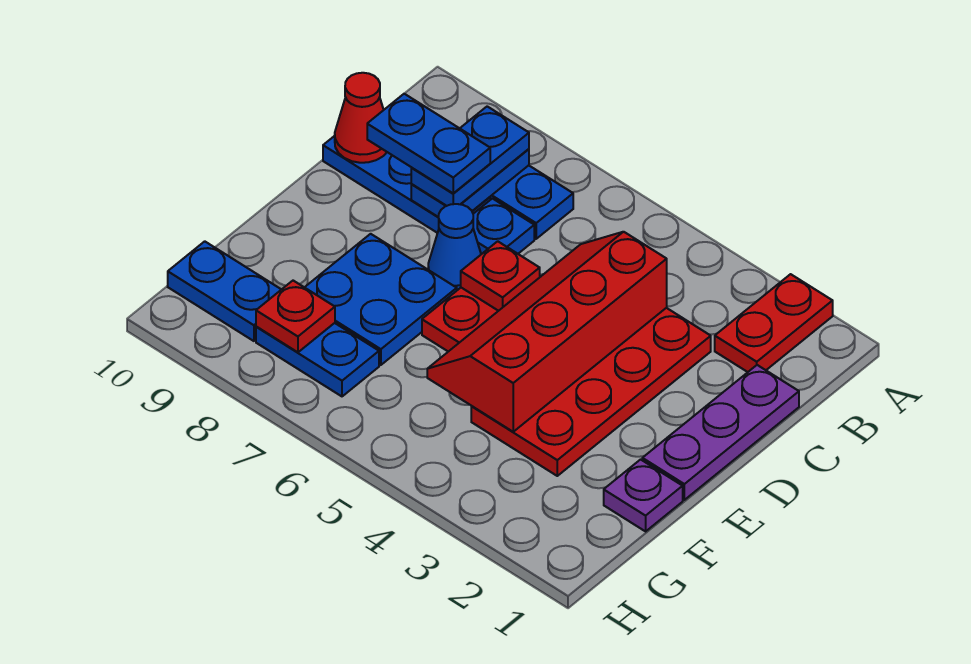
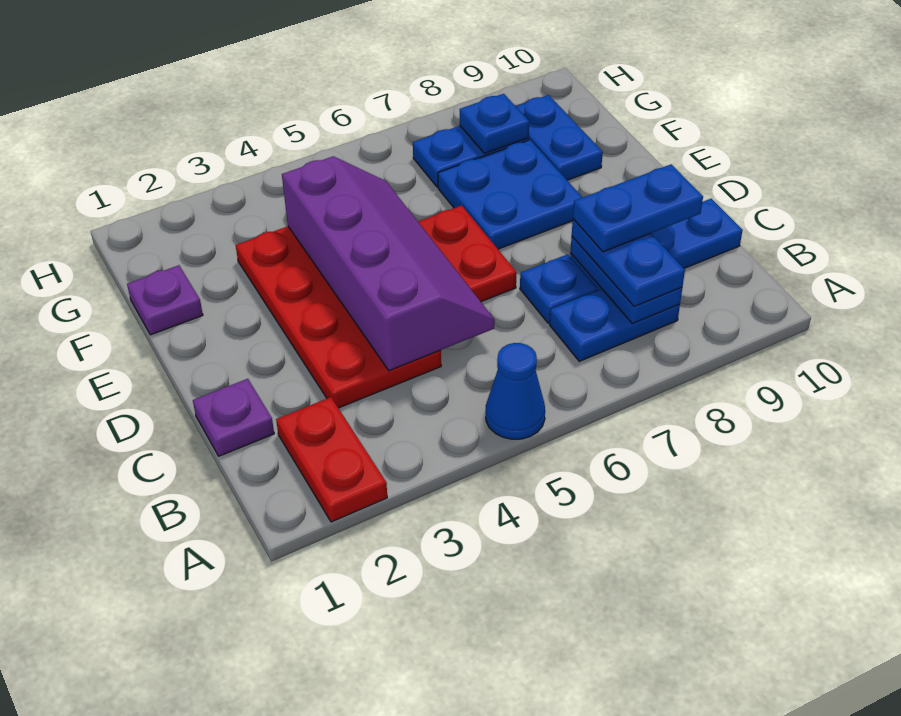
purple 1x3 plate [642,365,799,500] -> purple 1x1 plate [193,379,274,456]
red 2x4 slope [427,232,667,432] -> purple 2x4 slope [282,156,495,371]
red 1x1 cone [335,73,387,163] -> none
red 1x1 plate [461,241,540,311] -> none
blue 1x1 cone [428,204,481,290] -> blue 1x1 cone moved to [486,343,545,439]
red 1x1 plate [256,281,335,352] -> blue 1x1 plate [460,94,529,153]
blue 1x2 plate [168,241,281,341] -> blue 1x2 plate turned to [516,95,603,180]

